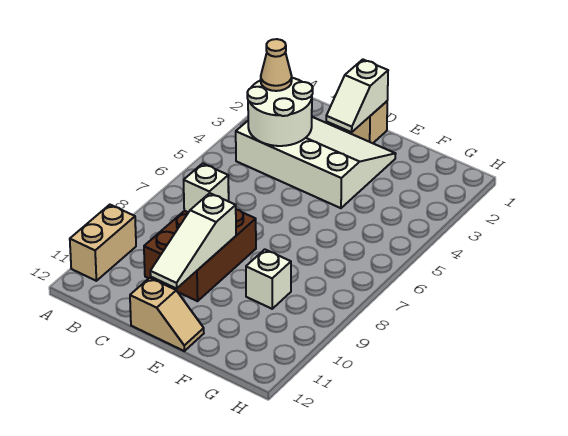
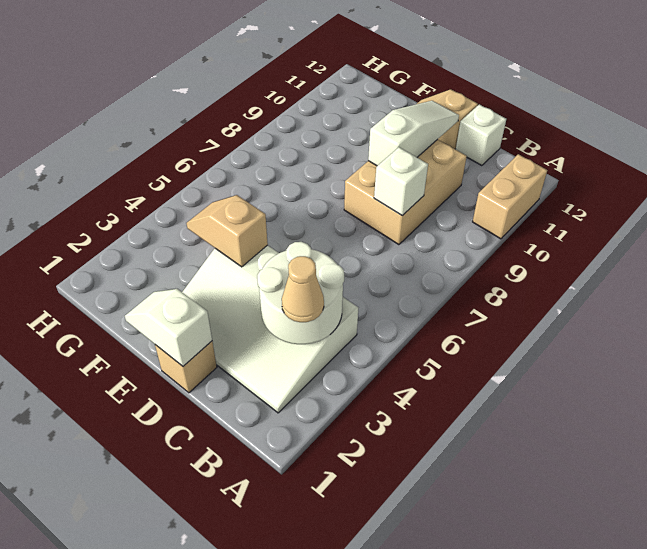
brown 2x3 brick [144,209,256,301] -> tan 2x3 brick [344,139,467,245]
white 1x2 slope [326,60,388,132] -> white 1x2 slope turned to [125,289,212,366]
none -> tan 1x2 slope [187,195,268,267]
white 1x1 brick [246,249,291,309] -> white 1x1 brick moved to [456,104,506,166]

